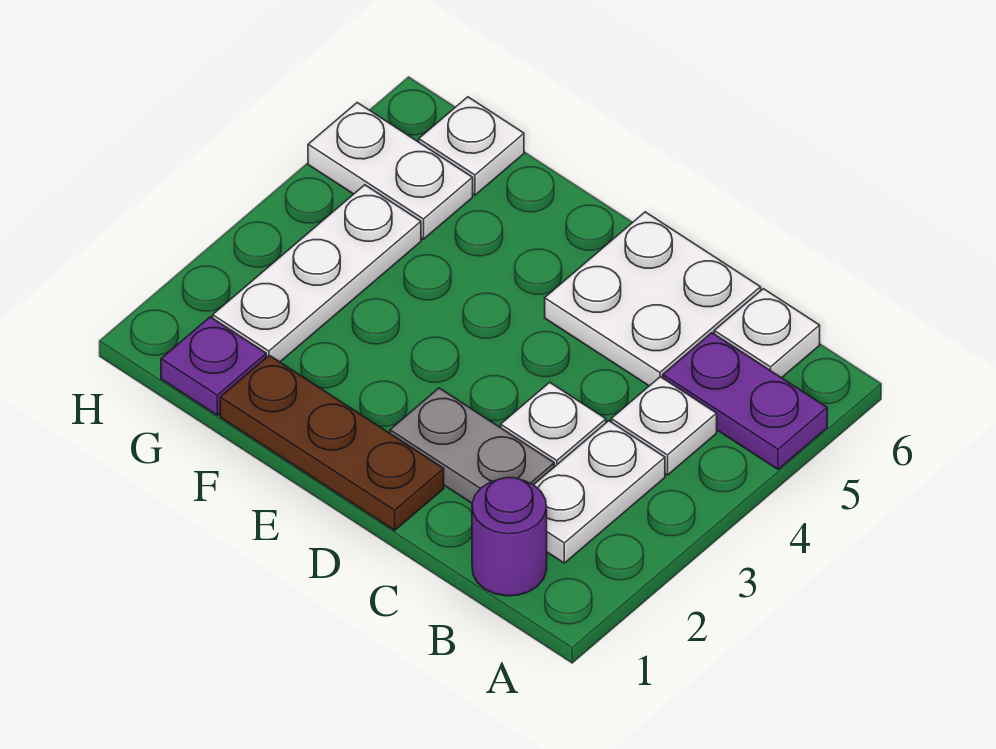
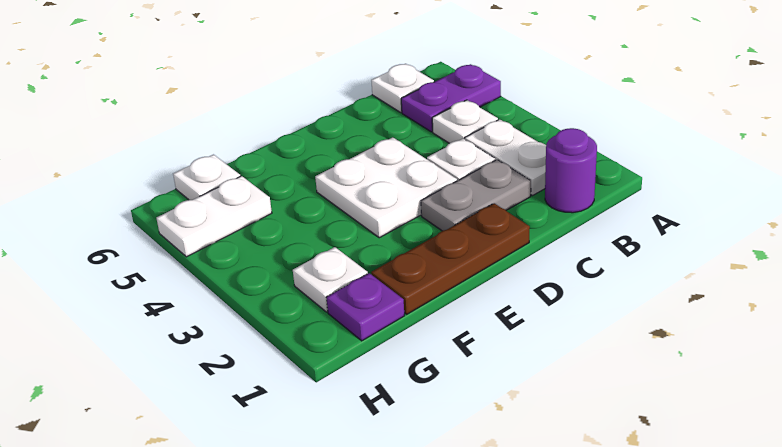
white 2x2 plate [545,212,761,386] -> white 2x2 plate moved to [315,137,457,238]
white 1x3 plate [213,185,421,362] -> white 1x1 plate [293,247,368,312]

